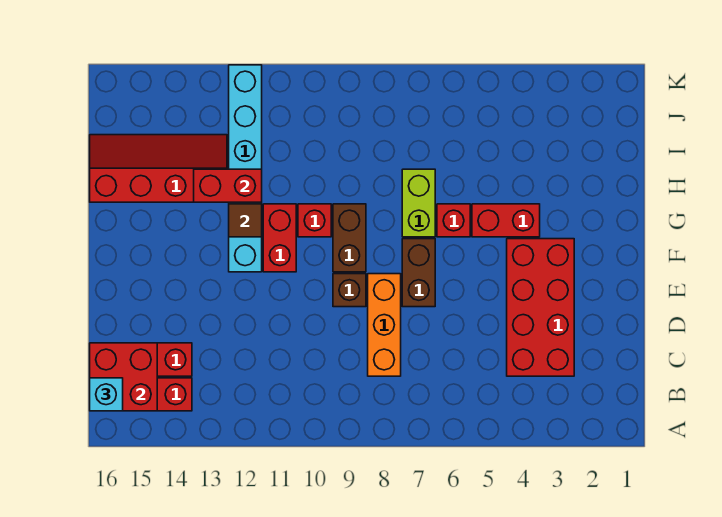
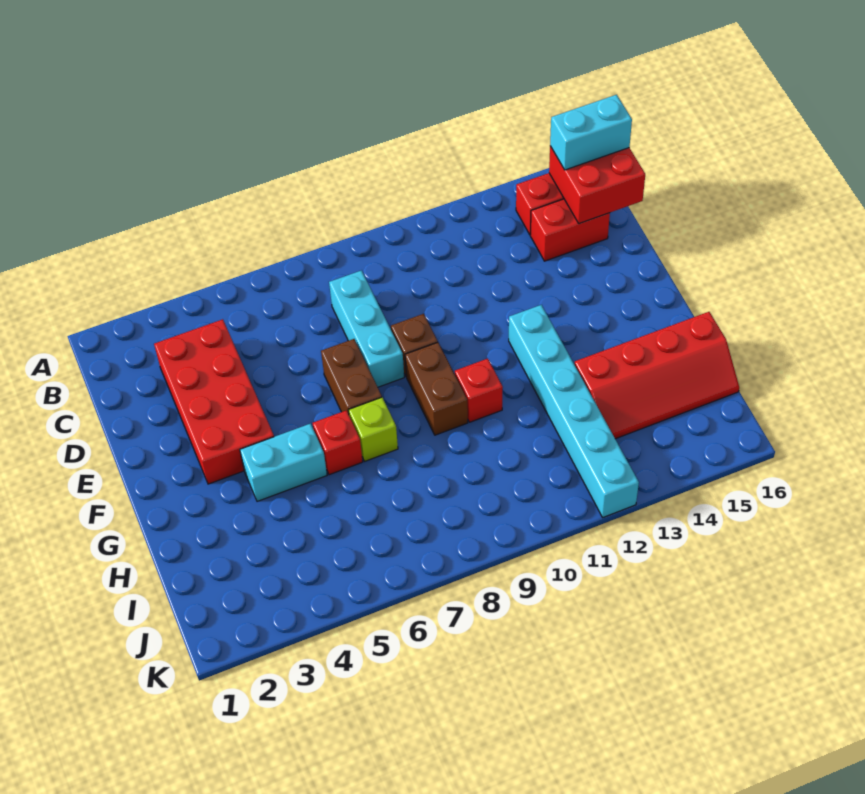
cyan 1x1 brick [90,378,123,411] -> cyan 1x2 brick [550,95,632,170]
orange 1x3 brick [368,274,401,376] -> cyan 1x3 brick [329,271,404,387]
red 1x2 brick [263,204,296,272] -> none
red 1x2 brick [472,204,540,237] -> cyan 1x2 brick [240,424,327,501]
lime 1x2 brick [402,169,435,237] -> lime 1x1 brick [349,397,398,461]
brown 1x1 tile [229,204,262,237] -> none
red 1x2 brick [194,169,262,202] -> none

